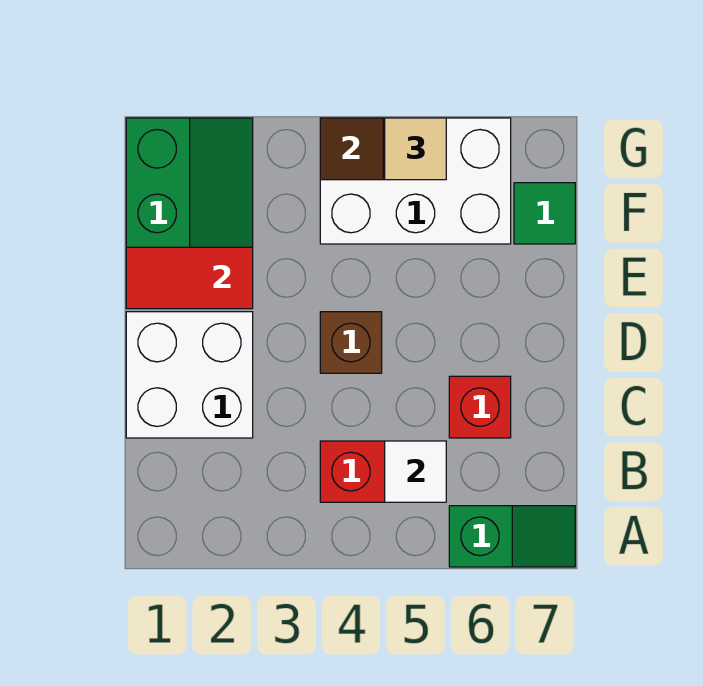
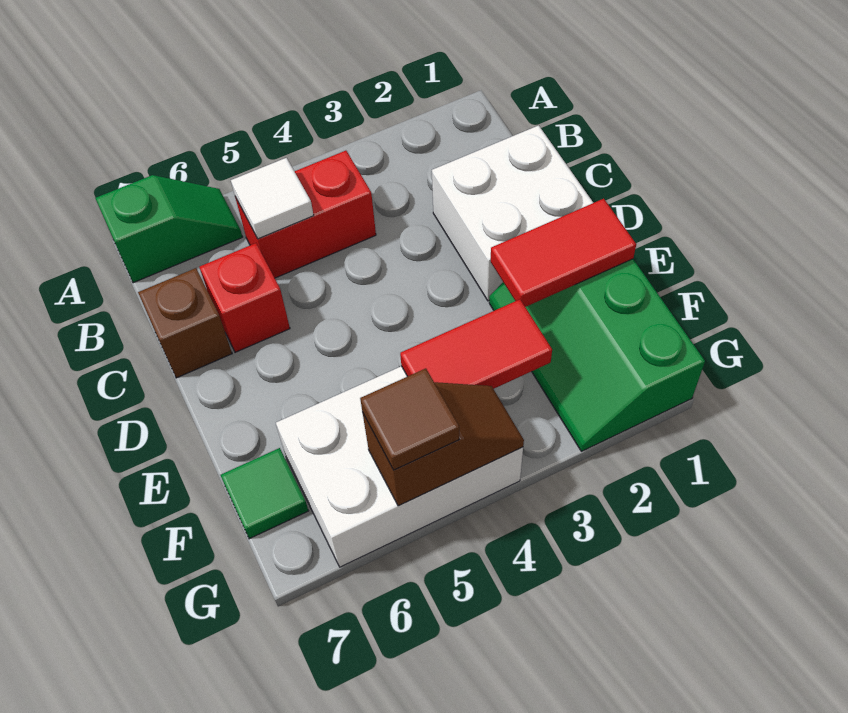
green 1x2 slope [449,506,575,567] -> green 1x2 slope turned to [95,175,242,283]
brown 1x1 brick [320,312,382,373] -> brown 1x1 brick moved to [138,268,232,378]
none -> red 1x2 tile [400,299,552,389]
tan 1x1 tile [385,118,446,180] -> brown 1x1 tile [360,368,459,470]

